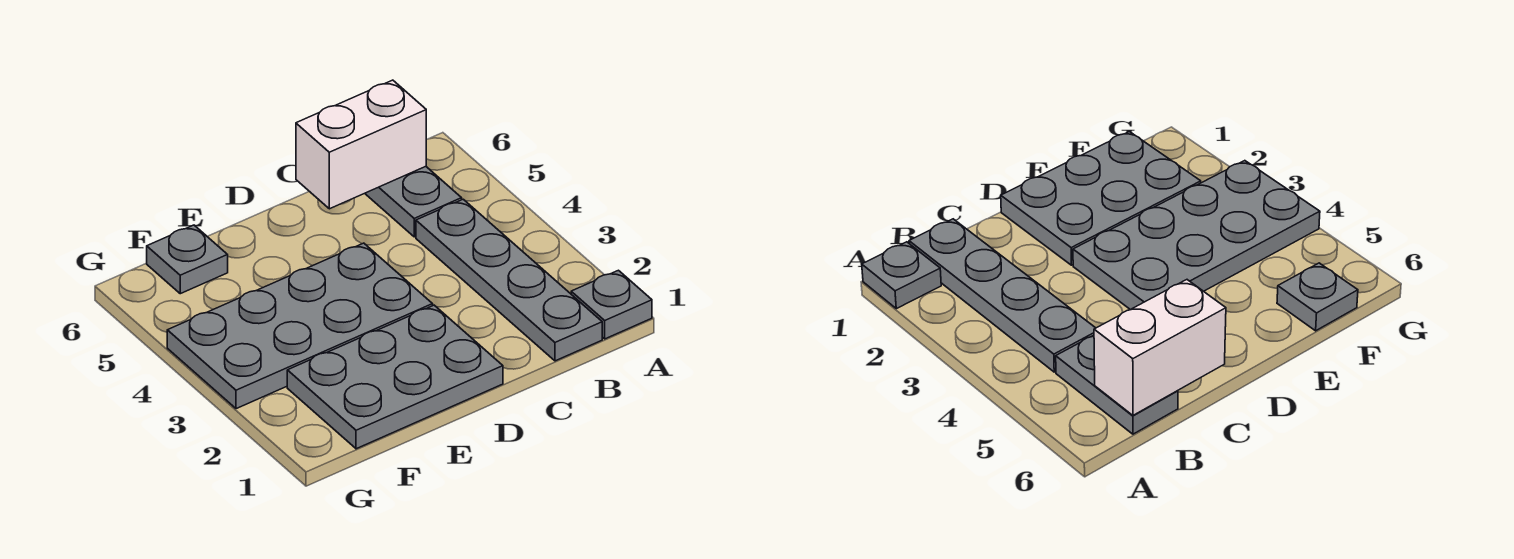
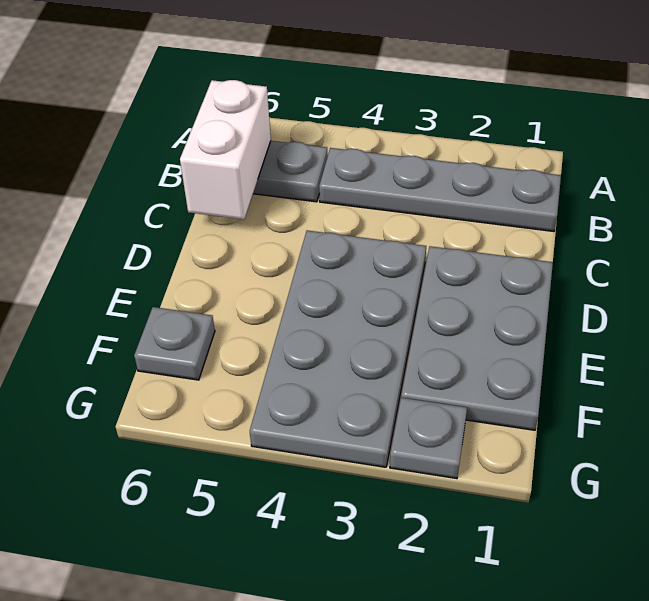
grey 1x1 plate [571,270,652,339] -> grey 1x1 plate moved to [390,398,467,479]

